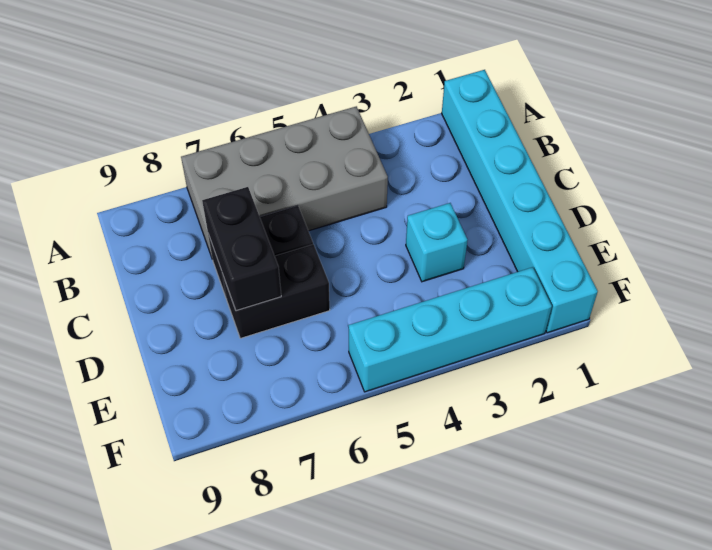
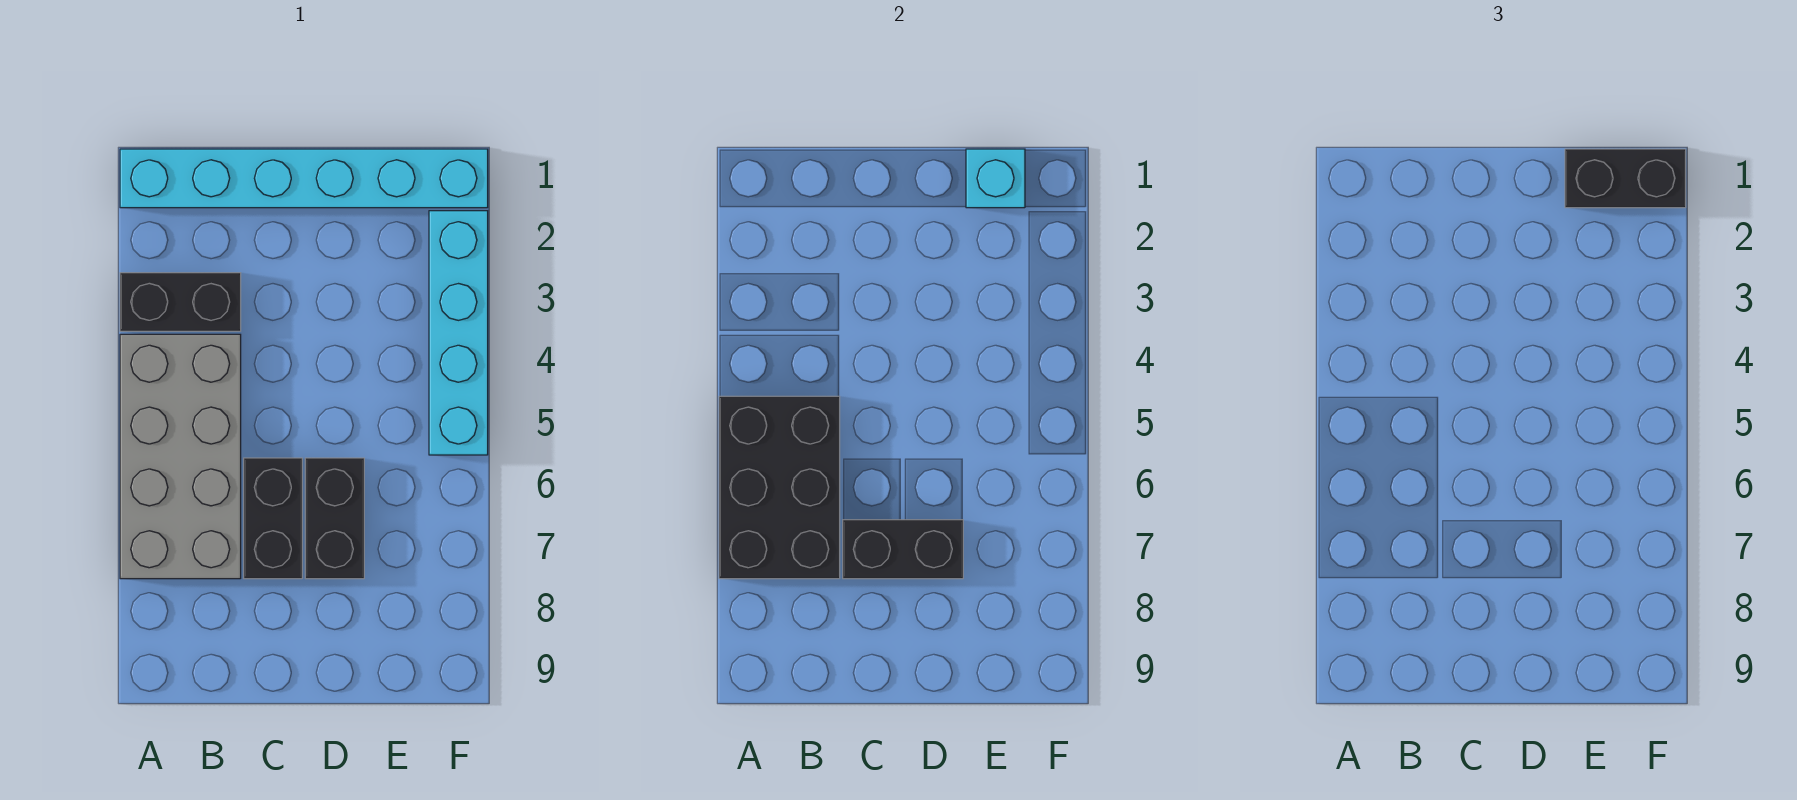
none -> black 1x2 brick [120,273,241,331]
none -> black 2x3 brick [719,396,840,579]
cyan 1x1 brick [406,203,467,282] -> cyan 1x1 brick moved to [966,149,1025,208]
none -> black 1x2 brick [1565,149,1686,208]

